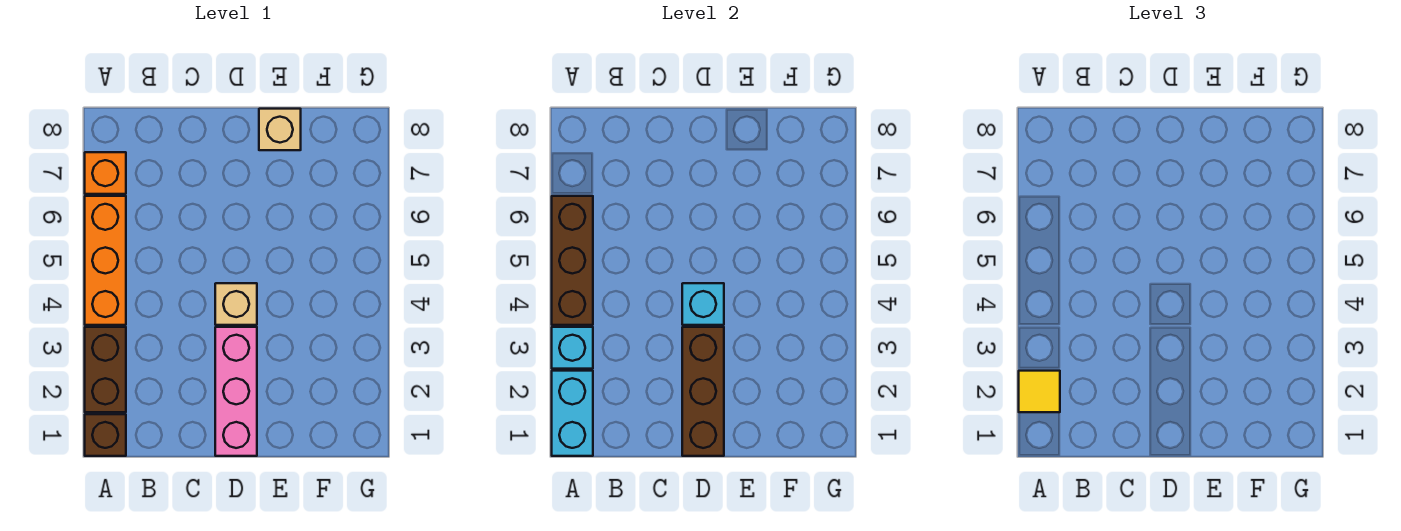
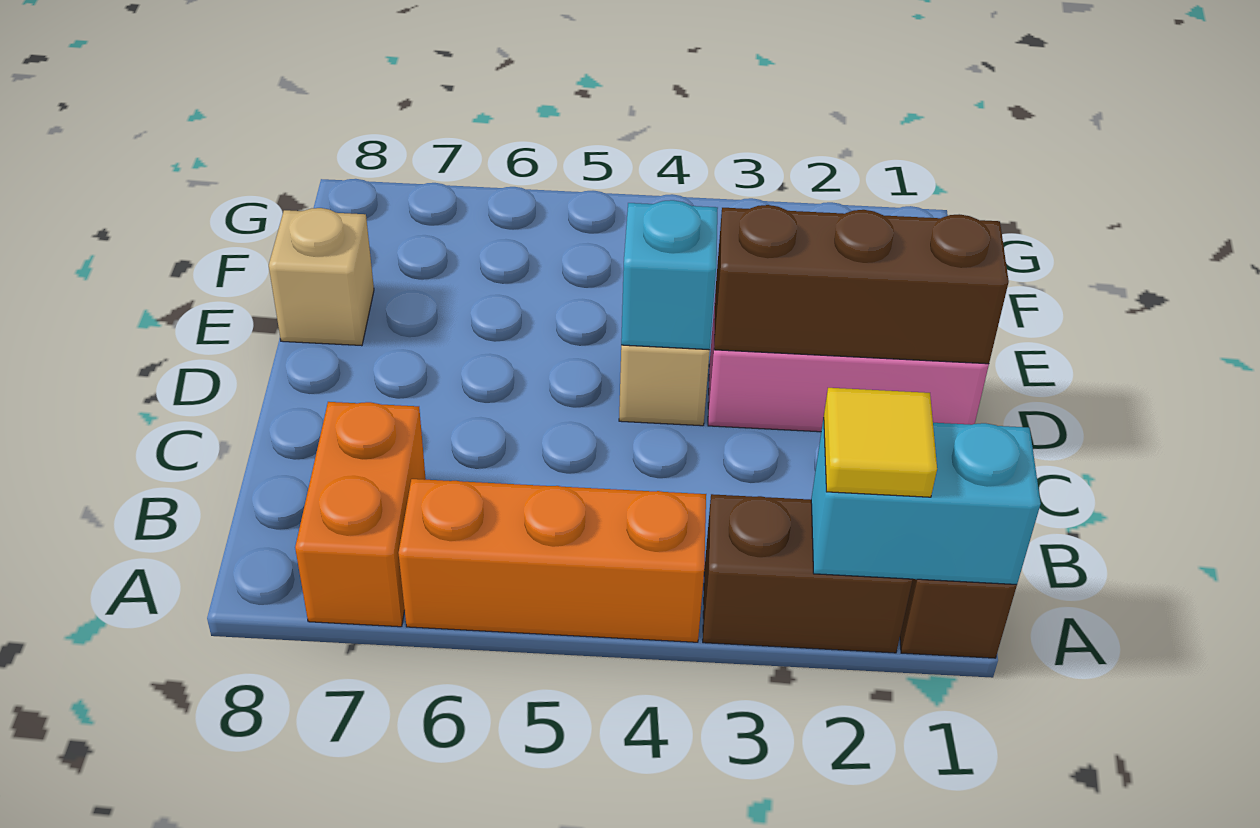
cyan 1x1 brick [552,327,593,369] -> none
brown 1x3 brick [552,196,593,325] -> none
orange 1x1 brick [85,152,126,194] -> orange 1x2 brick [295,402,426,627]

